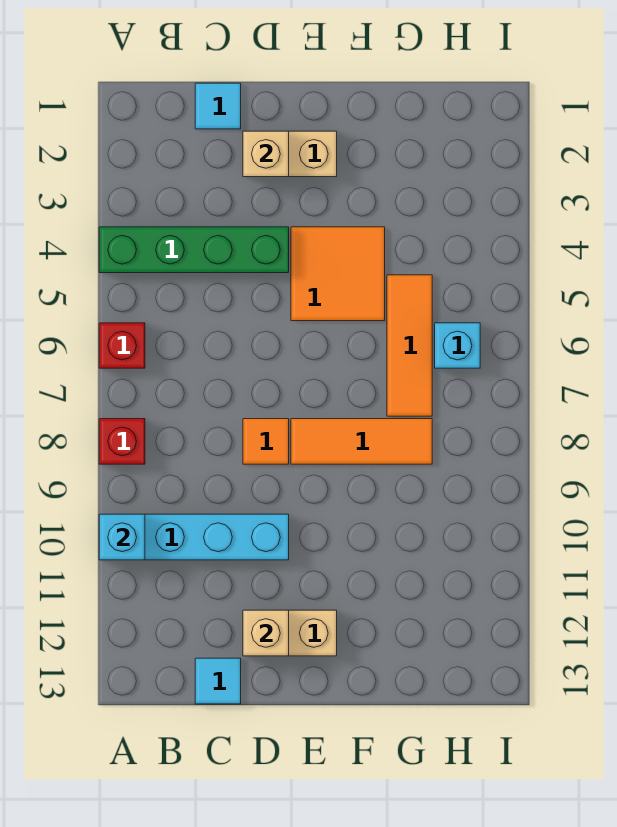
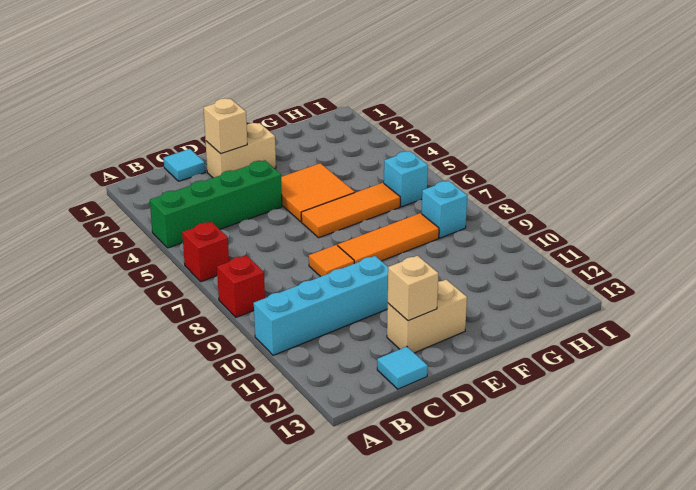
cyan 1x1 brick [99,514,145,560] -> cyan 1x1 brick moved to [422,181,467,238]
orange 1x3 tile [387,275,432,416] -> orange 1x3 tile turned to [301,183,400,238]

